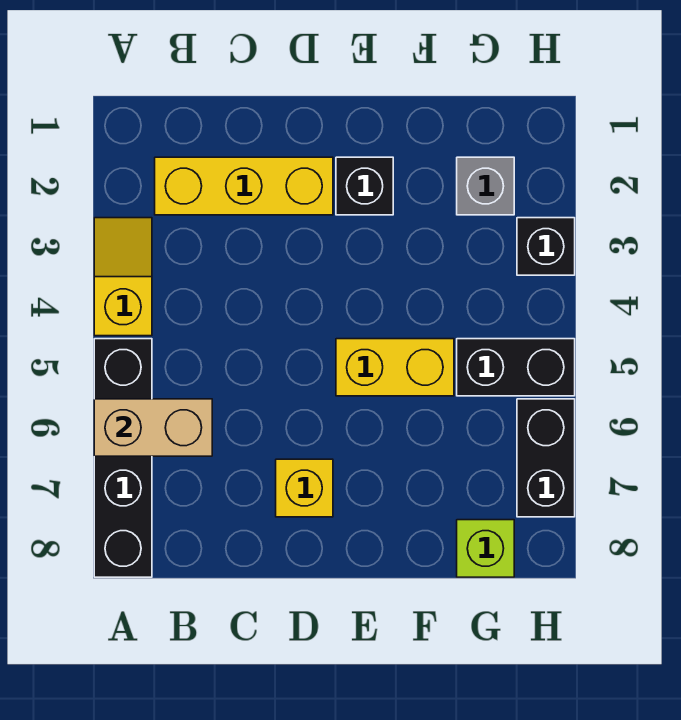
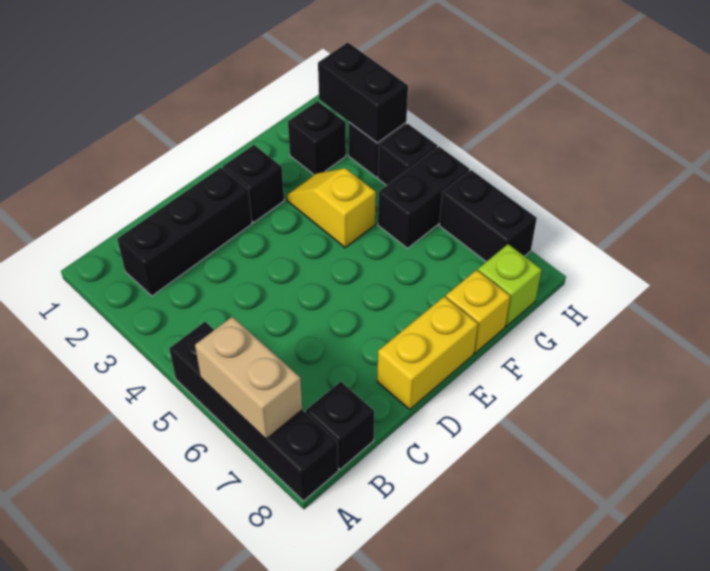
yellow 1x2 slope [94,218,152,336] -> yellow 1x2 slope moved to [287,168,376,248]
tan 1x2 brick [94,399,212,456] -> tan 1x2 brick turned to [195,317,302,439]
yellow 1x3 brick [155,157,333,215] -> black 1x3 brick [117,167,252,296]
none -> black 1x1 brick [306,382,374,469]
yellow 1x1 brick [276,459,333,517] -> yellow 1x1 brick moved to [446,270,510,353]
yellow 1x2 brick [336,339,454,396] -> yellow 1x2 brick moved to [377,296,478,409]
grey 1x1 brick [457,157,514,215] -> black 1x1 brick [288,101,346,175]
none -> black 1x2 brick [318,43,408,143]
none -> black 1x1 brick [378,124,437,185]

